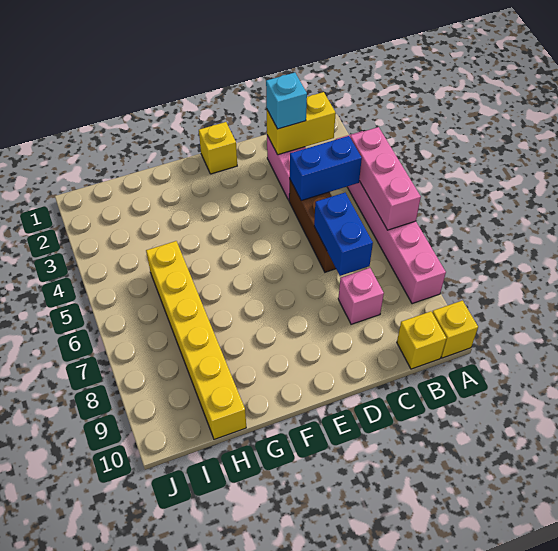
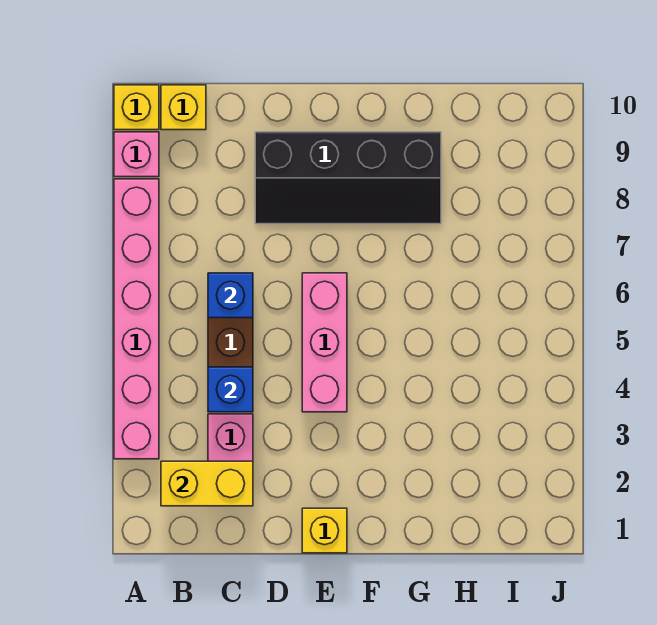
pink 1x3 brick [350,127,421,230] -> pink 1x3 brick moved to [302,273,347,412]
blue 1x2 brick [290,136,362,201] -> blue 1x1 brick [208,367,253,412]
cyan 1x1 brick [266,73,307,129] -> none
blue 1x2 brick [314,193,373,276] -> blue 1x1 brick [208,273,253,318]
pink 1x1 brick [338,268,384,324] -> pink 1x1 brick moved to [114,132,159,177]
none -> black 2x4 slope [255,132,441,224]
yellow 1x6 brick [146,241,246,439] -> none

